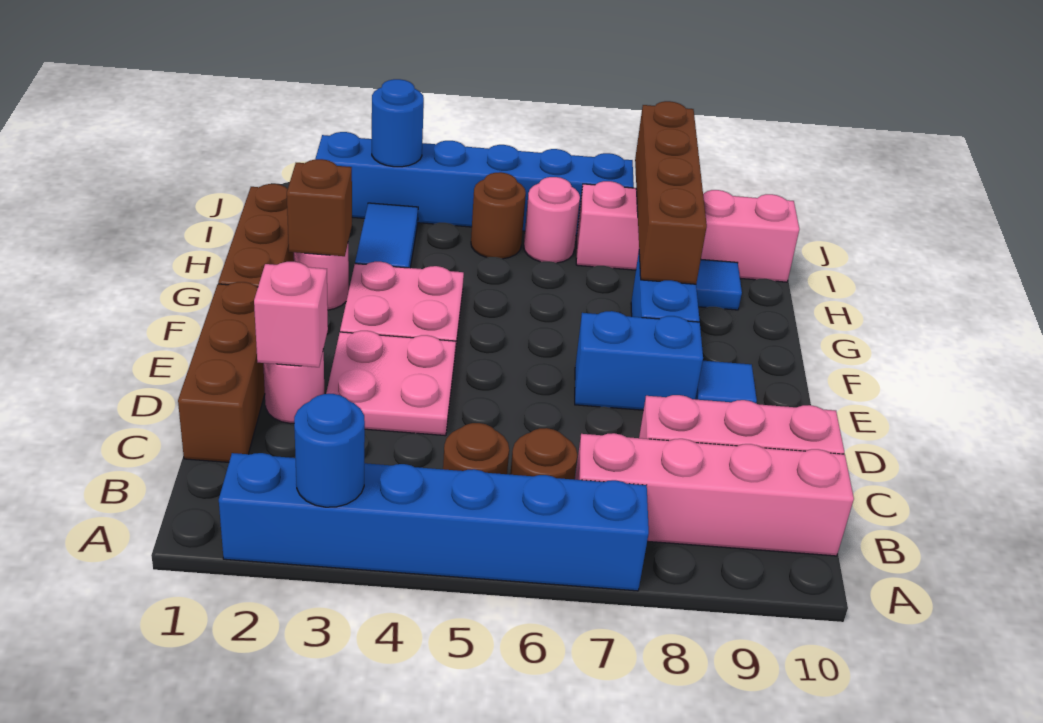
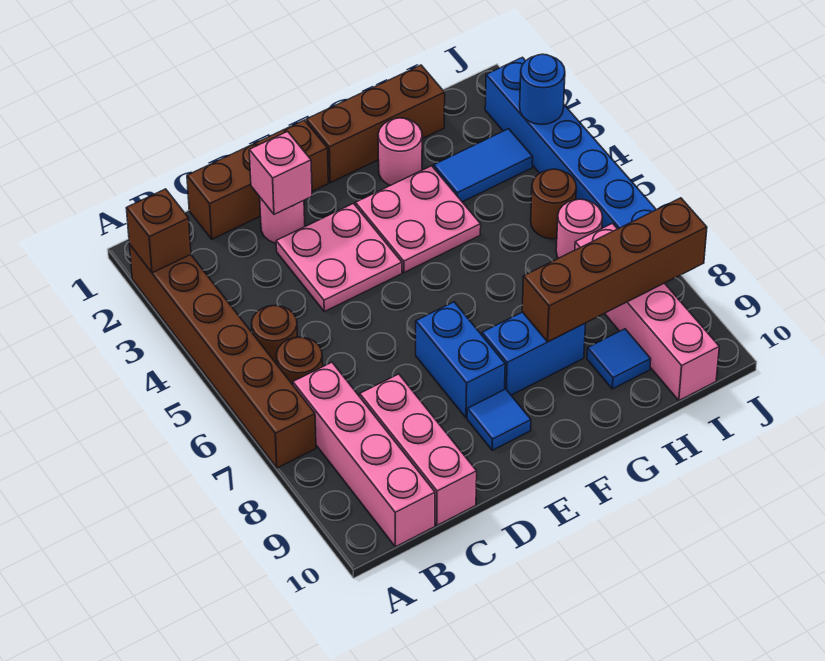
blue 1x6 brick [219,453,649,591] -> brown 1x6 brick [130,245,316,468]
blue 1x1 round brick [294,394,365,507] -> none
brown 1x1 brick [287,159,352,256] -> brown 1x1 brick moved to [126,189,191,273]

